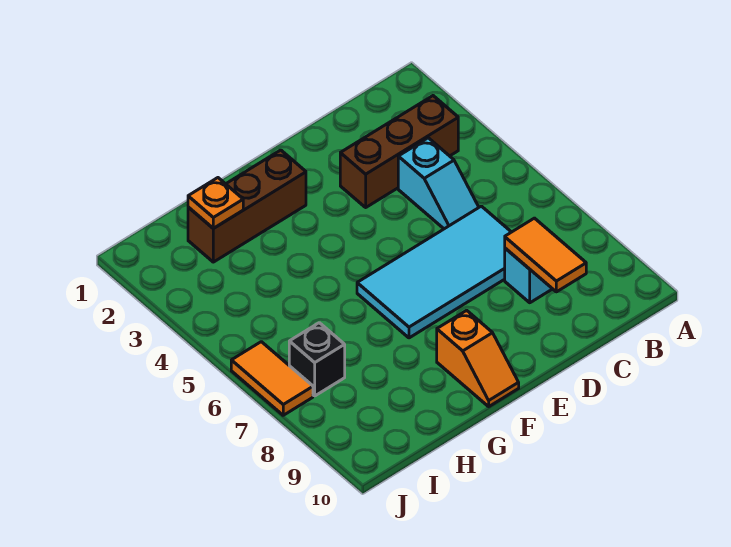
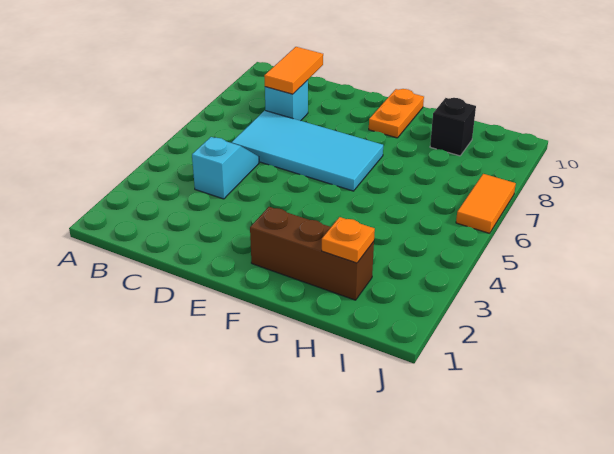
brown 1x3 brick [340,96,458,207] -> none
orange 1x2 slope [437,310,519,407] -> orange 1x2 plate [369,89,424,138]
black 1x1 brick [289,323,345,396] -> black 1x1 brick moved to [430,98,476,156]

